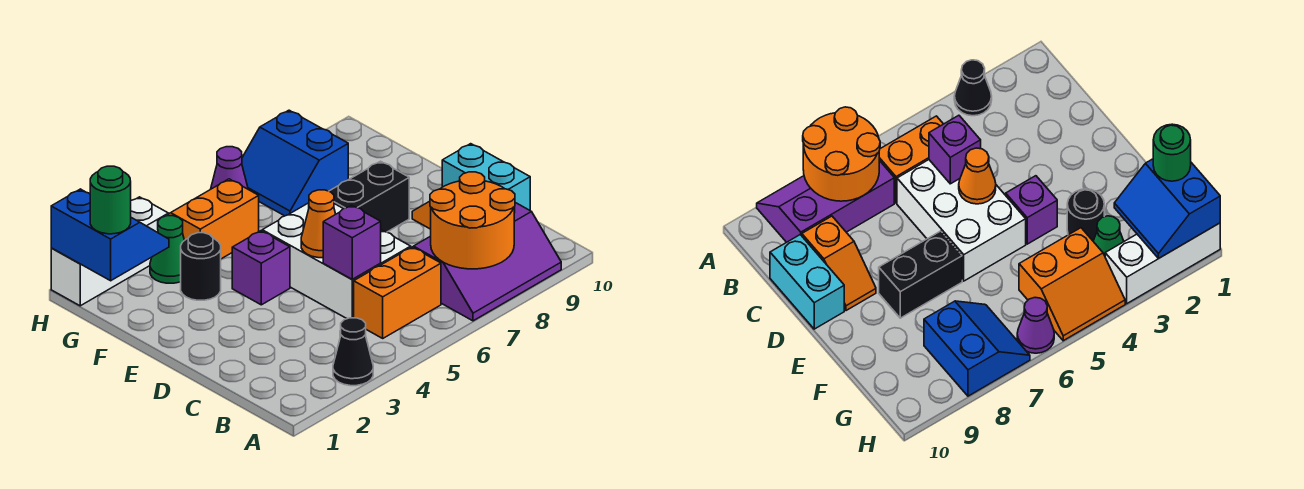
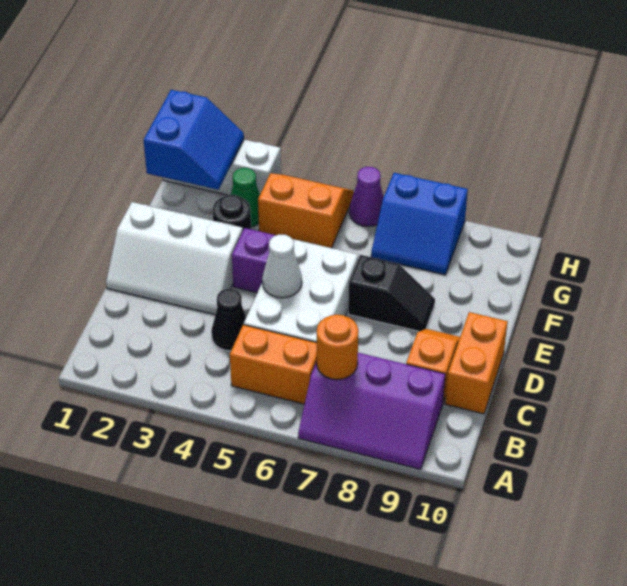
black 1x1 cone [333,318,373,386] -> black 1x1 cone moved to [211,289,246,351]
orange 2x2 round brick [430,172,515,269] -> orange 1x1 round brick [317,315,358,380]
purple 1x1 brick [323,205,381,279] -> none
cyan 1x2 brick [442,144,530,210] -> orange 1x2 brick [445,312,508,414]
none -> white 2x3 slope [106,202,243,315]
orange 1x1 cone [301,190,336,258] -> white 1x1 cone [262,234,302,298]
black 1x2 brick [329,161,409,232] -> black 1x2 slope [348,255,435,331]
green 1x1 round brick [90,166,131,234] -> none
blue 2x2 slope [242,110,348,216] -> blue 2x2 slope turned to [371,173,468,275]

